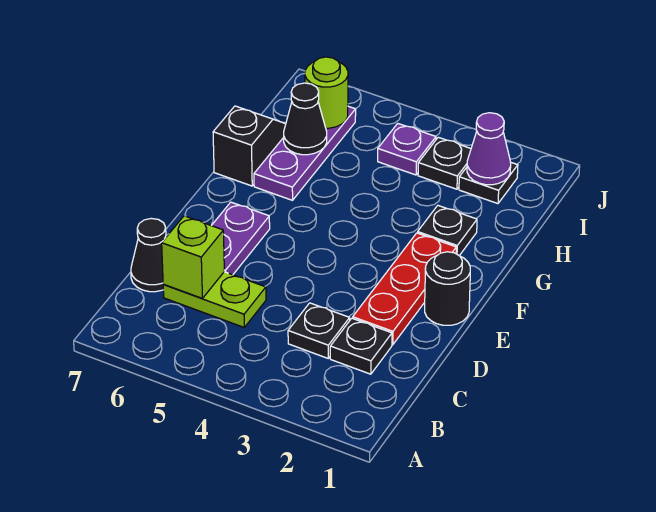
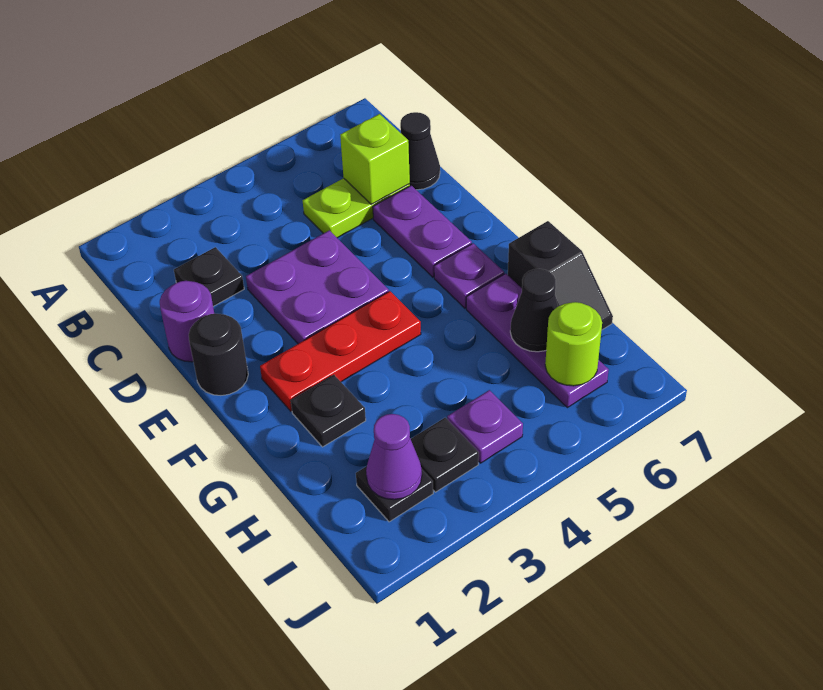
black 1x1 plate [288,303,350,358] -> none
none -> purple 1x1 round brick [160,281,214,362]
red 1x3 plate [353,233,456,345] -> red 1x3 plate turned to [260,291,421,411]
none -> purple 2x2 plate [246,230,389,344]
none -> purple 1x1 plate [434,243,504,308]

